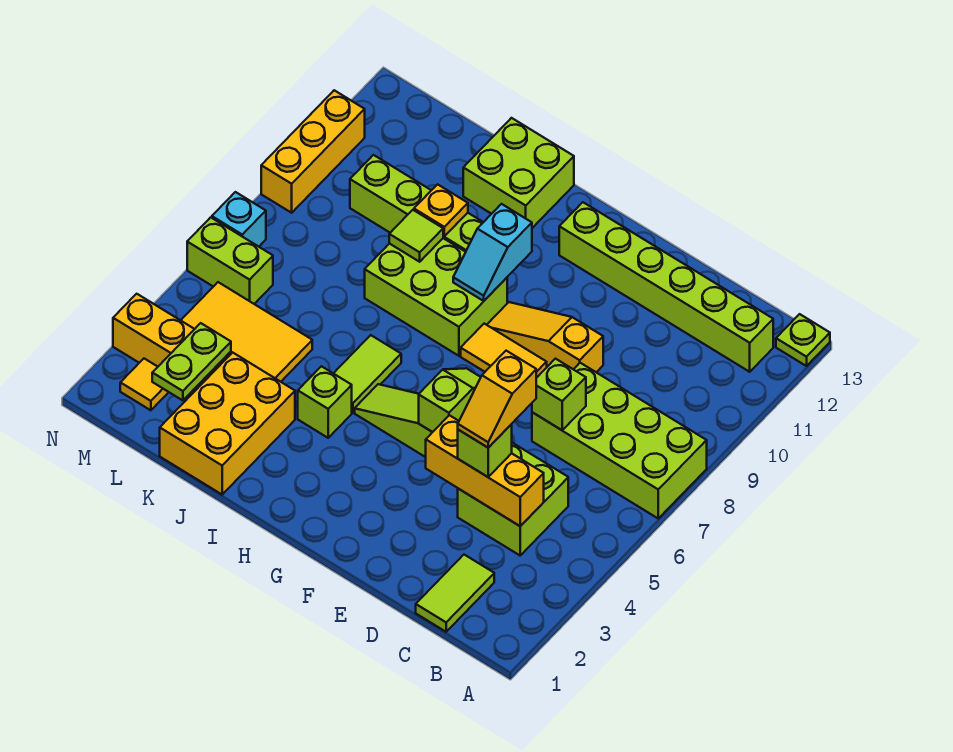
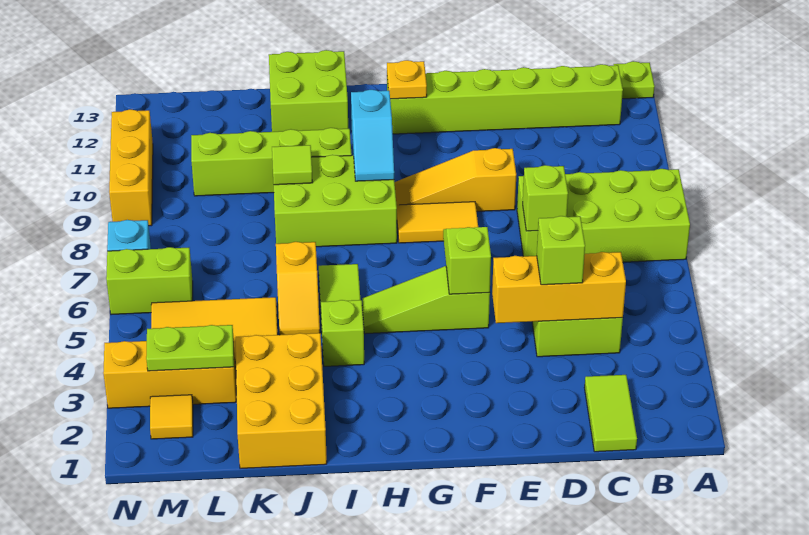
yellow 1x2 slope [458,351,536,448] -> yellow 1x2 slope moved to [276,242,320,335]
yellow 1x1 plate [414,184,468,236] -> yellow 1x1 plate moved to [387,60,427,99]
lime 1x2 plate [152,323,231,400] -> lime 1x2 plate turned to [146,325,234,371]

